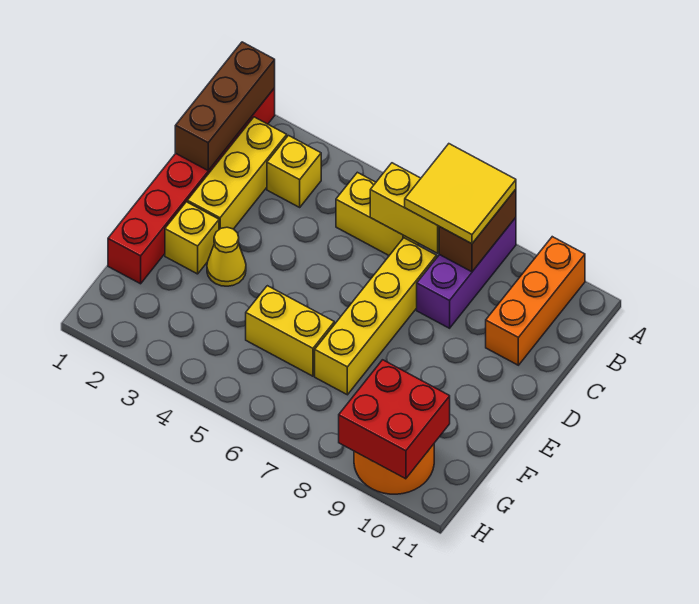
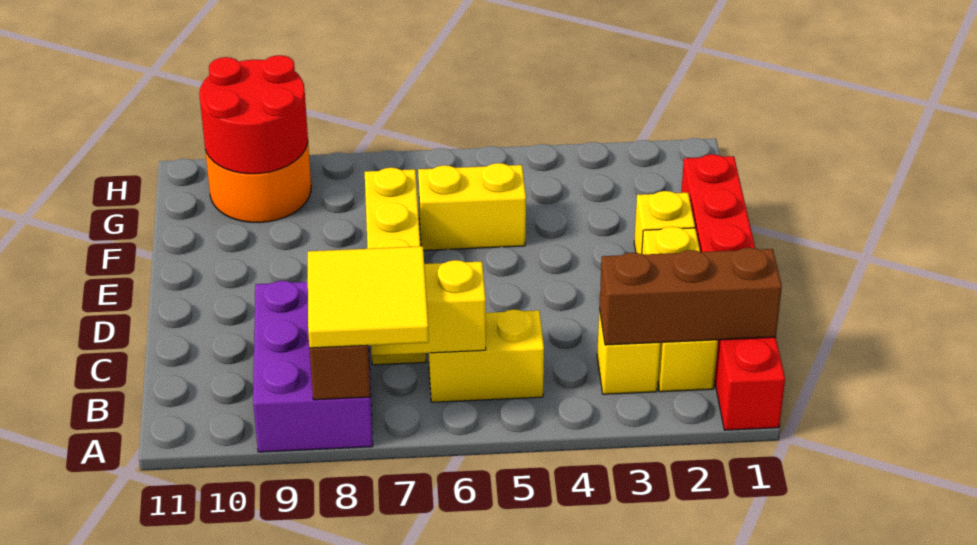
brown 1x3 brick [175,42,275,170] -> brown 1x3 brick turned to [599,248,782,345]
purple 1x3 brick [417,218,516,328] -> purple 2x3 brick [253,281,373,452]
orange 1x3 brick [486,237,585,365] -> none
yellow 1x1 cone [207,227,246,286] -> none
red 2x2 brick [339,360,450,479] -> red 2x2 round brick [199,55,308,174]

